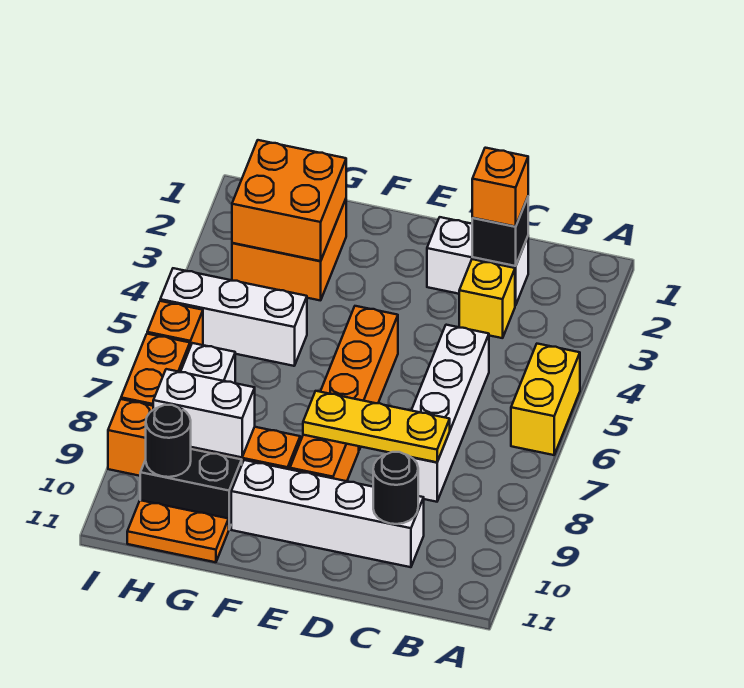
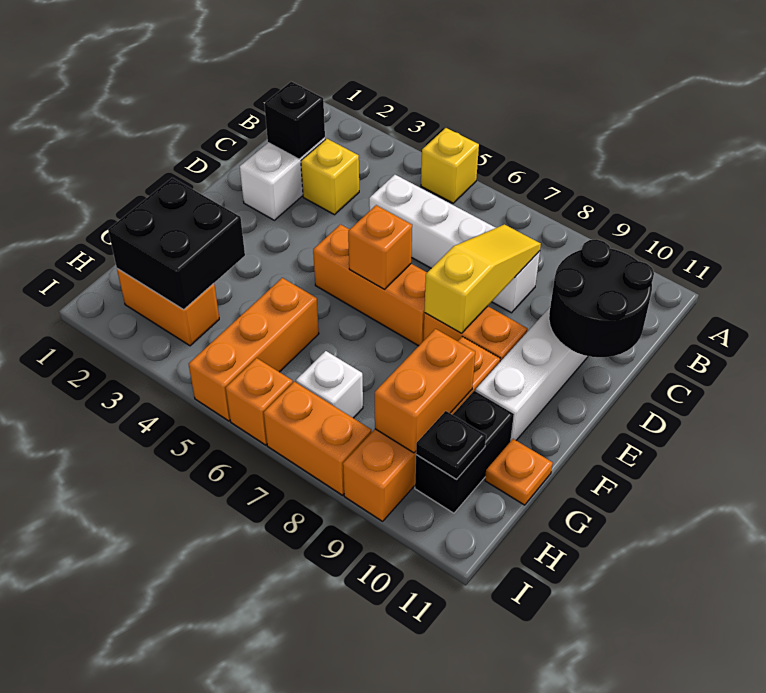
yellow 1x2 brick [511,344,580,455] -> yellow 1x1 brick [421,128,479,203]
orange 1x1 brick [472,148,528,227] -> orange 1x1 brick moved to [348,205,412,289]
yellow 1x3 plate [303,391,450,462] -> yellow 1x3 slope [424,224,541,333]
black 1x1 round brick [373,452,418,524] -> black 2x2 round brick [549,239,654,357]
orange 2x2 brick [232,199,346,301] -> orange 1x2 brick [117,269,219,346]
orange 2x2 brick [232,140,346,261] -> black 2x2 brick [108,178,245,310]
white 1x3 brick [160,268,307,366] -> orange 1x3 brick [189,278,319,421]
white 1x2 brick [153,369,255,457] -> orange 1x2 brick [375,329,475,453]
orange 1x2 plate [127,500,229,562] -> orange 1x1 plate [485,439,553,505]
black 1x1 round brick [146,405,191,477] -> black 1x1 plate [416,411,486,480]

